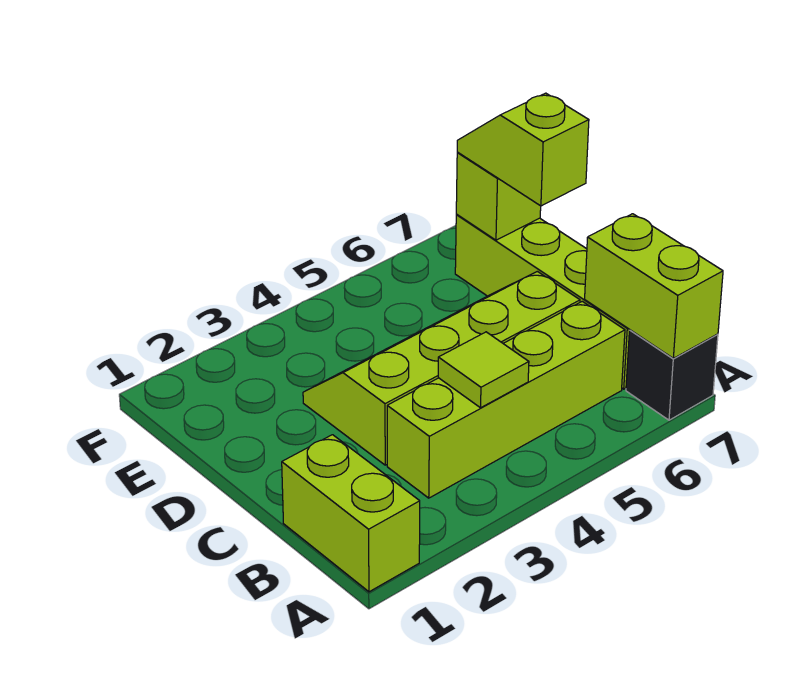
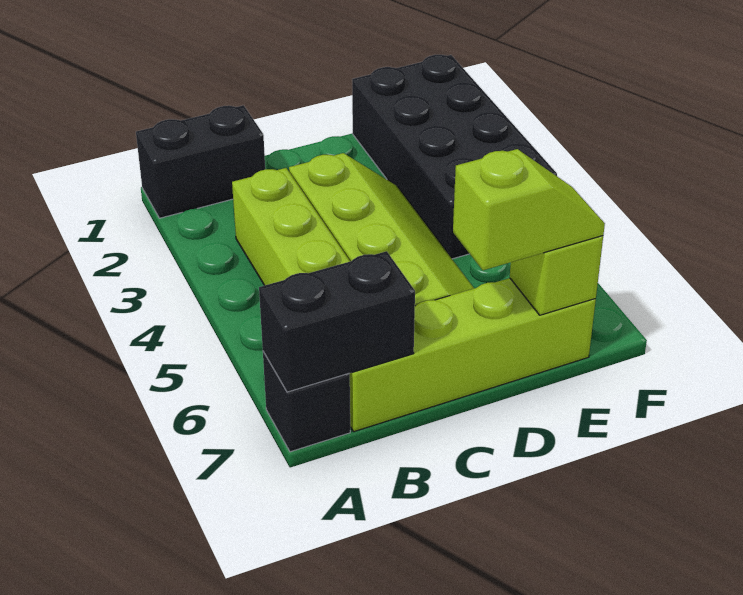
lime 1x2 brick [282,435,420,592] -> black 1x2 brick [136,105,265,218]
lime 1x2 brick [585,214,723,358] -> black 1x2 brick [259,251,415,392]
lime 1x1 tile [438,332,529,408] -> none
none -> black 2x4 brick [352,55,557,259]

